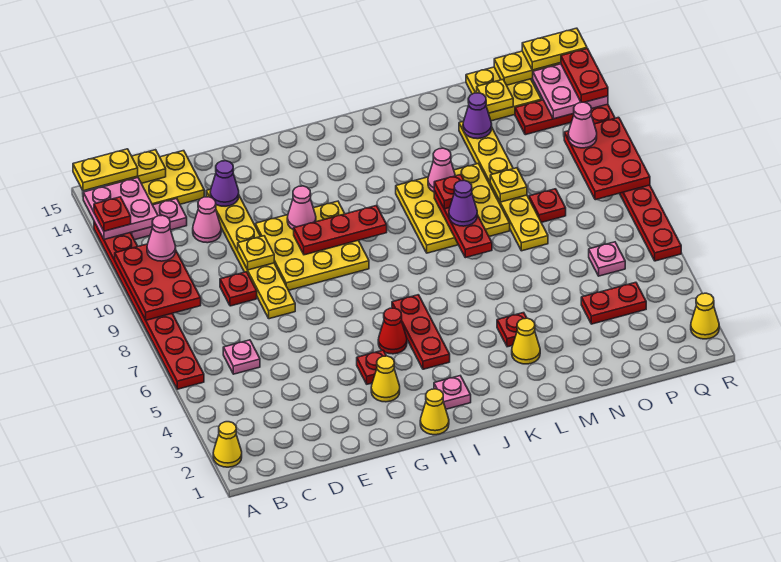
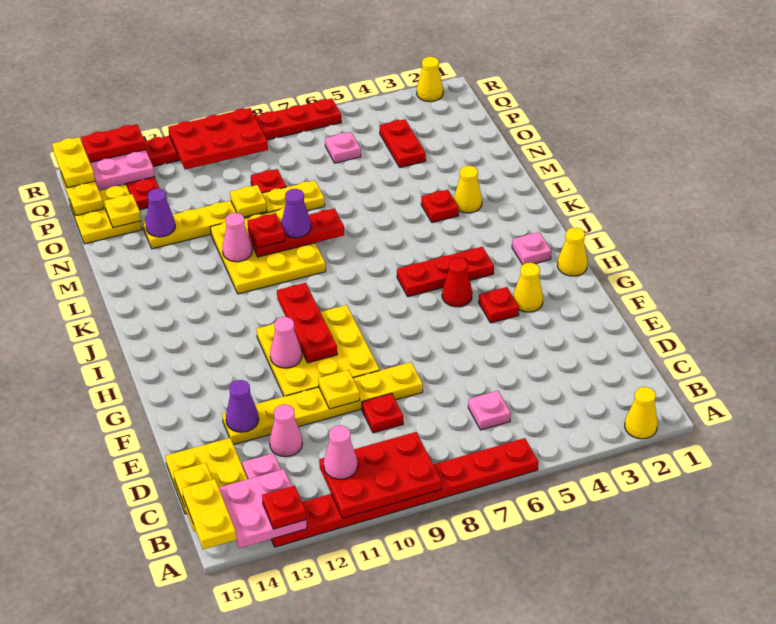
pink 1x1 cone [568,102,597,148] -> none

